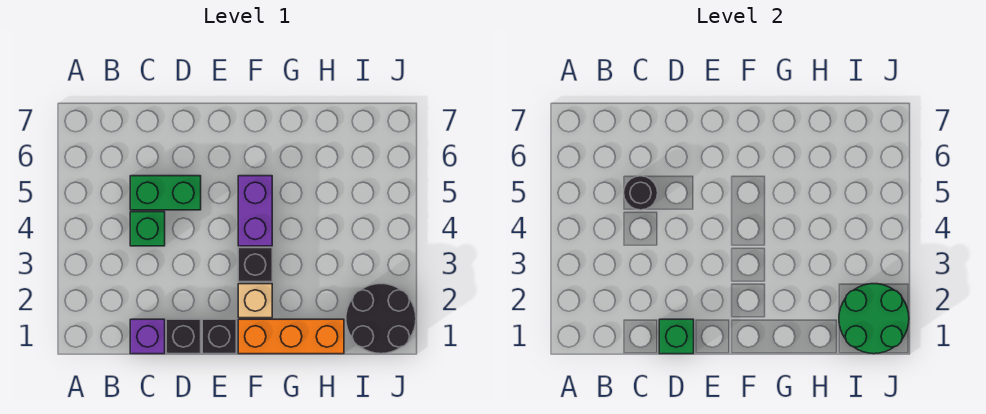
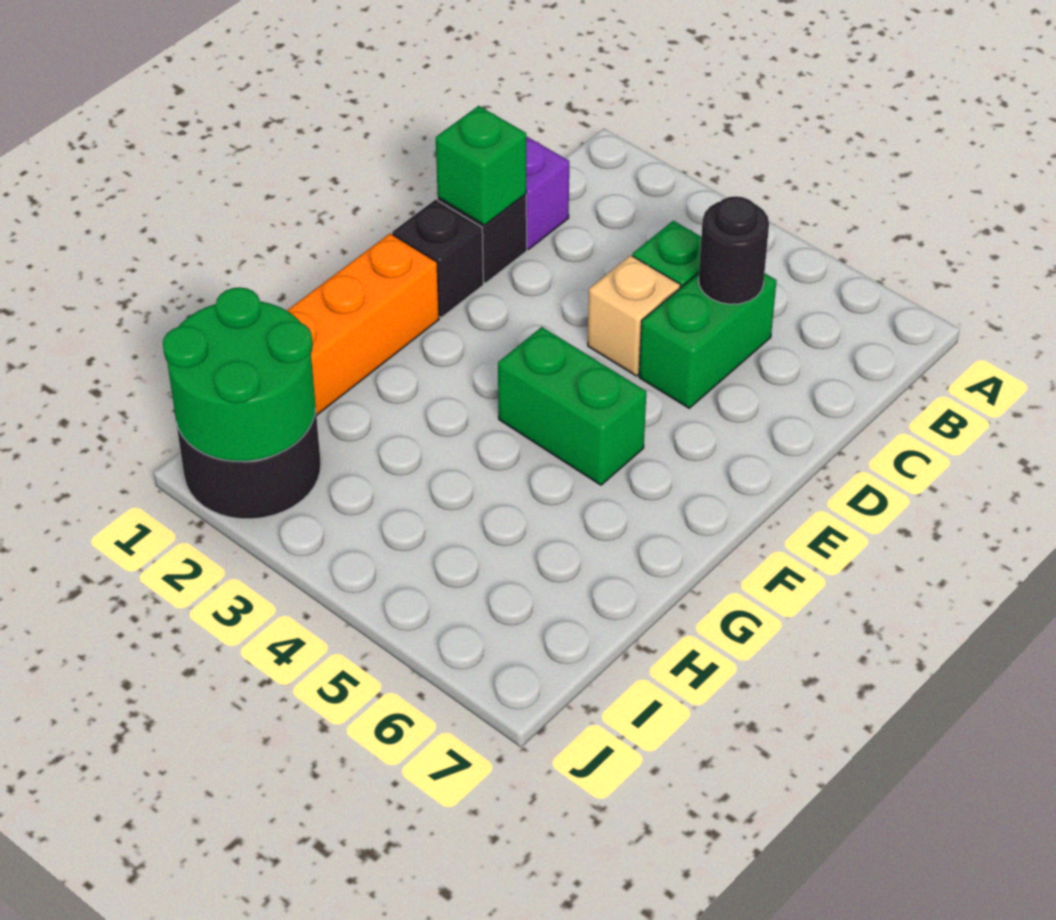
tan 1x1 brick [238,284,272,318] -> tan 1x1 brick moved to [588,255,681,376]
black 1x1 brick [238,248,272,282] -> none
purple 1x2 brick [238,176,272,246] -> green 1x2 brick [498,327,646,485]

